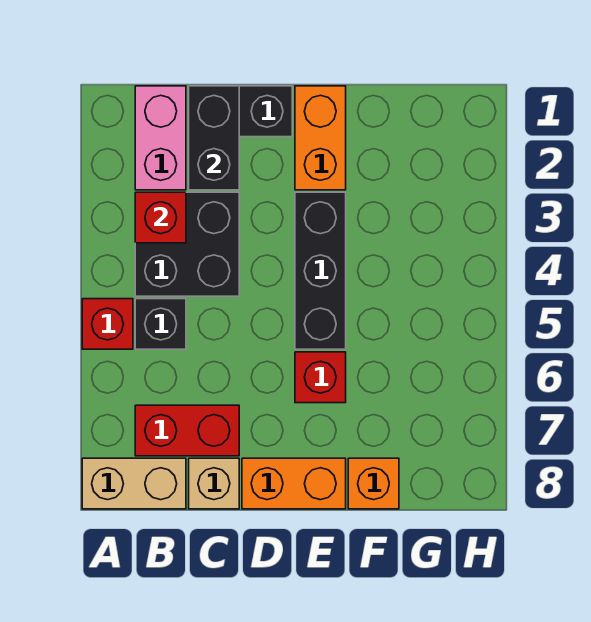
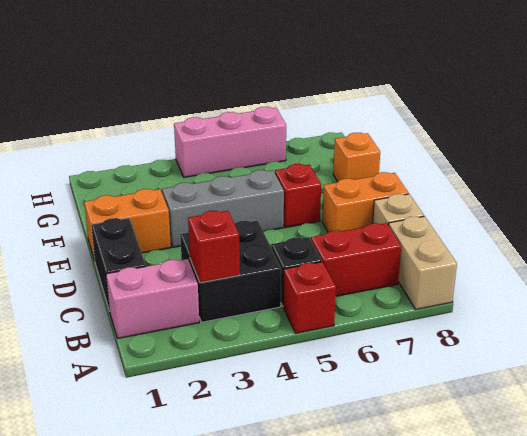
red 1x2 brick [135,405,239,456] -> red 1x2 brick turned to [311,223,401,296]
black 1x2 brick [189,86,239,190] -> none
orange 1x2 brick [242,458,346,509] -> orange 1x2 brick turned to [322,172,409,232]
black 1x3 brick [295,192,346,349] -> grey 1x3 brick [162,170,284,247]
none -> pink 1x3 brick [174,107,286,177]

